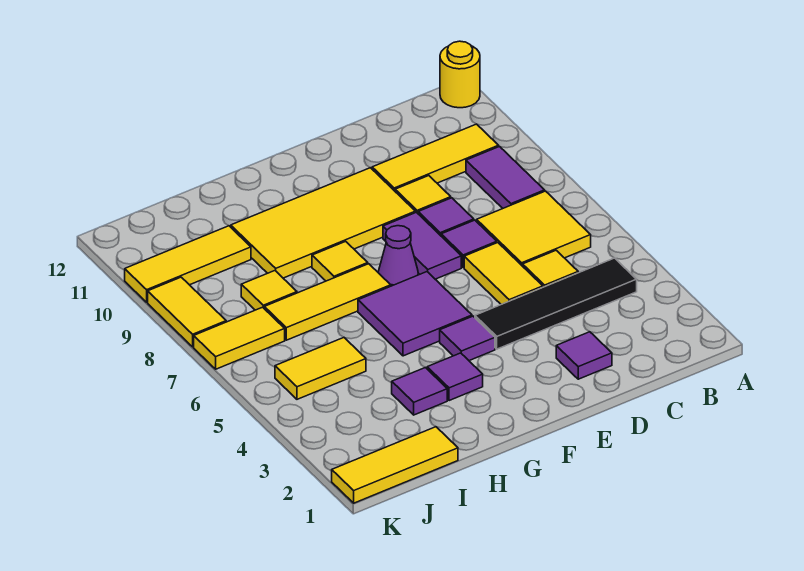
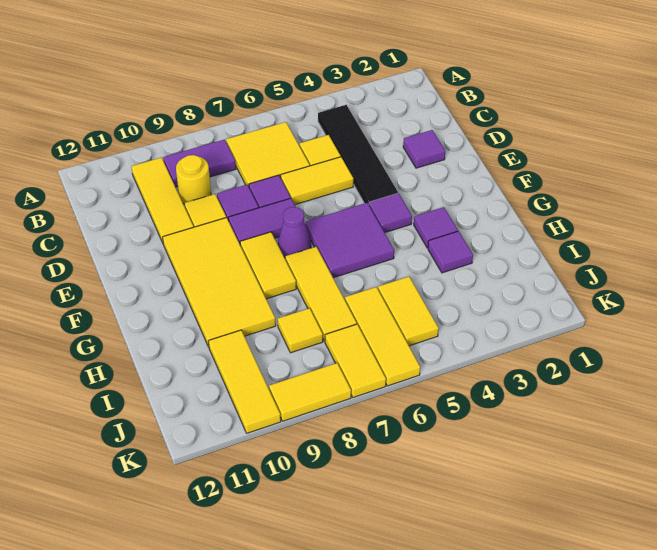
yellow 1x1 round brick [440,41,480,108] -> yellow 1x1 round brick moved to [176,155,211,204]
yellow 1x1 tile [312,241,368,281] -> yellow 1x2 tile [240,232,296,299]
yellow 1x3 tile [332,427,458,503] -> yellow 1x3 tile moved to [345,287,420,386]

